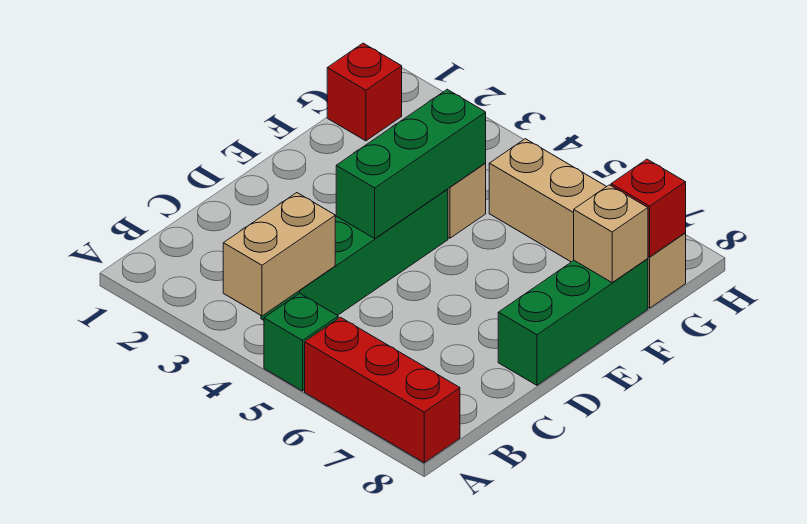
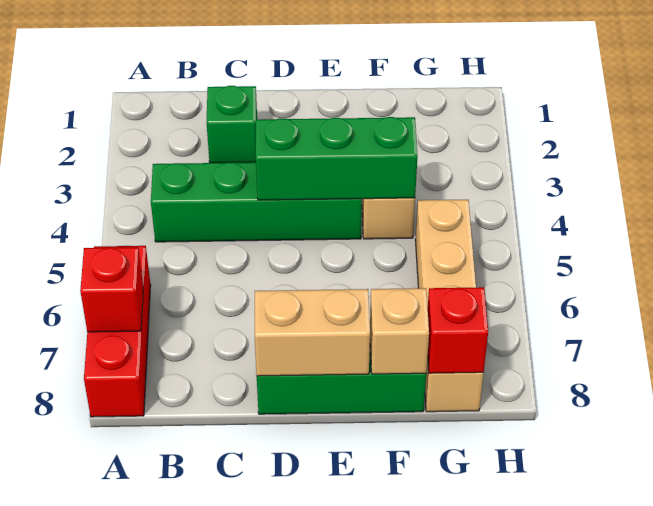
tan 1x2 brick [223,193,335,316] -> tan 1x2 brick moved to [255,289,370,376]
green 1x1 brick [264,293,338,391] -> green 1x1 brick moved to [207,86,257,163]
red 1x1 brick [327,43,402,141] -> red 1x1 brick moved to [80,247,143,332]

